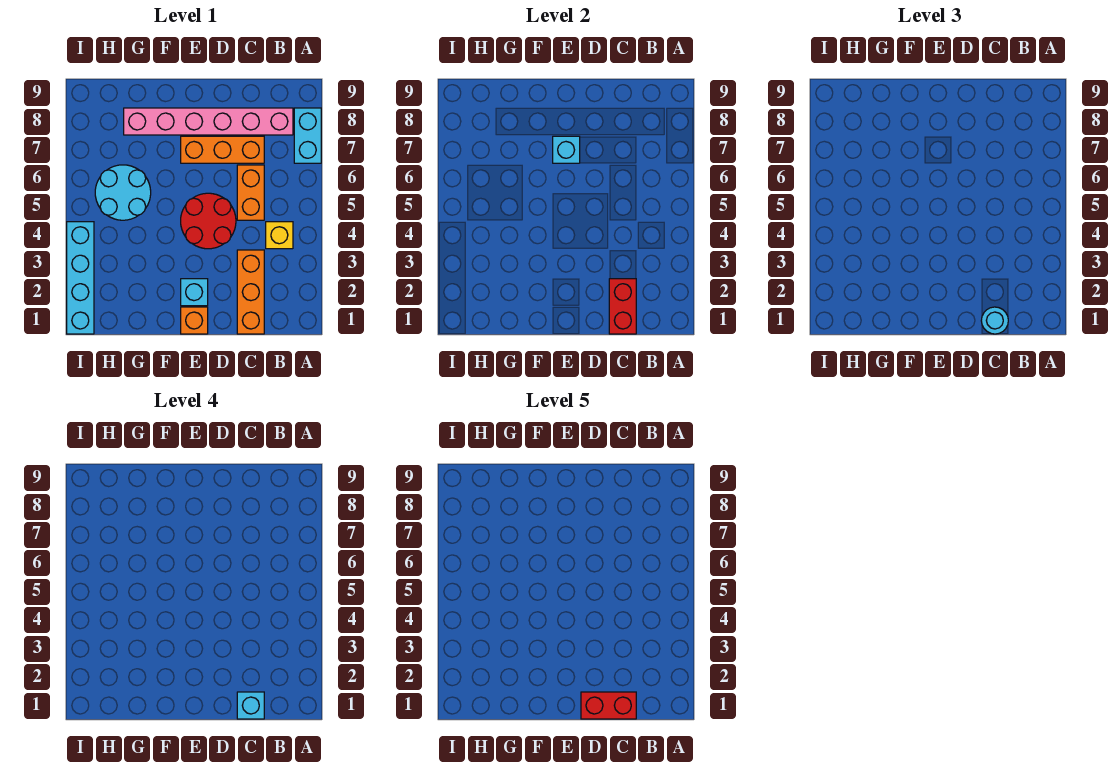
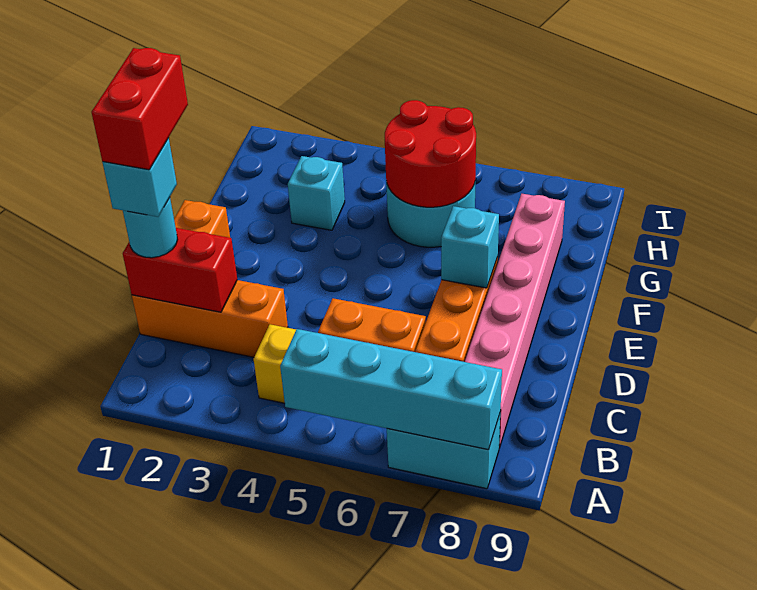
red 2x2 round brick [181,193,236,249] -> red 2x2 round brick moved to [385,100,476,207]
cyan 1x1 brick [181,279,208,306] -> cyan 1x1 brick moved to [288,156,345,230]
cyan 1x4 brick [67,222,94,334] -> cyan 1x4 brick moved to [280,329,502,450]

